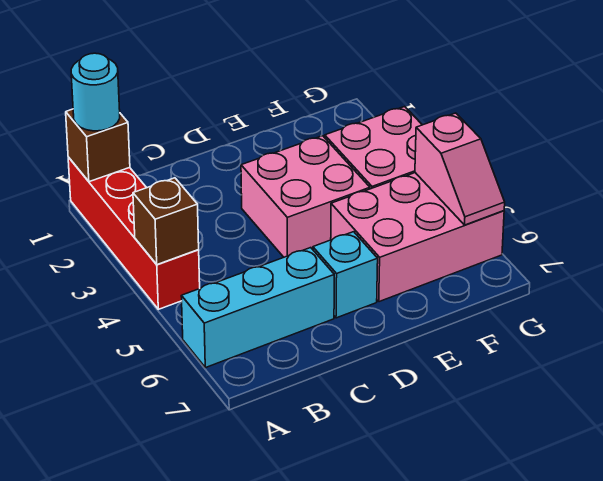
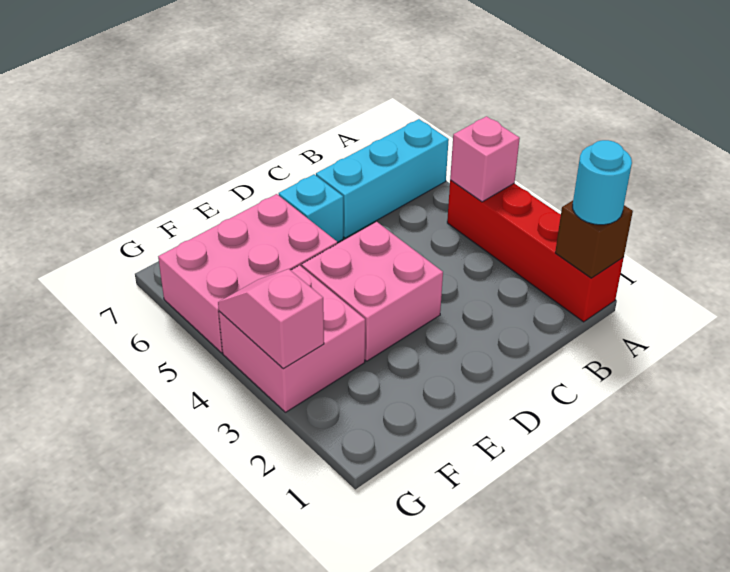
brown 1x1 brick [133,178,199,265] -> pink 1x1 brick [450,116,520,202]
pink 1x2 slope [415,113,505,225] -> pink 1x2 slope moved to [218,269,324,369]

